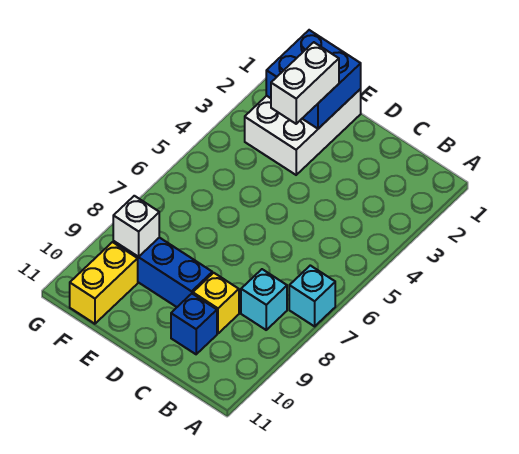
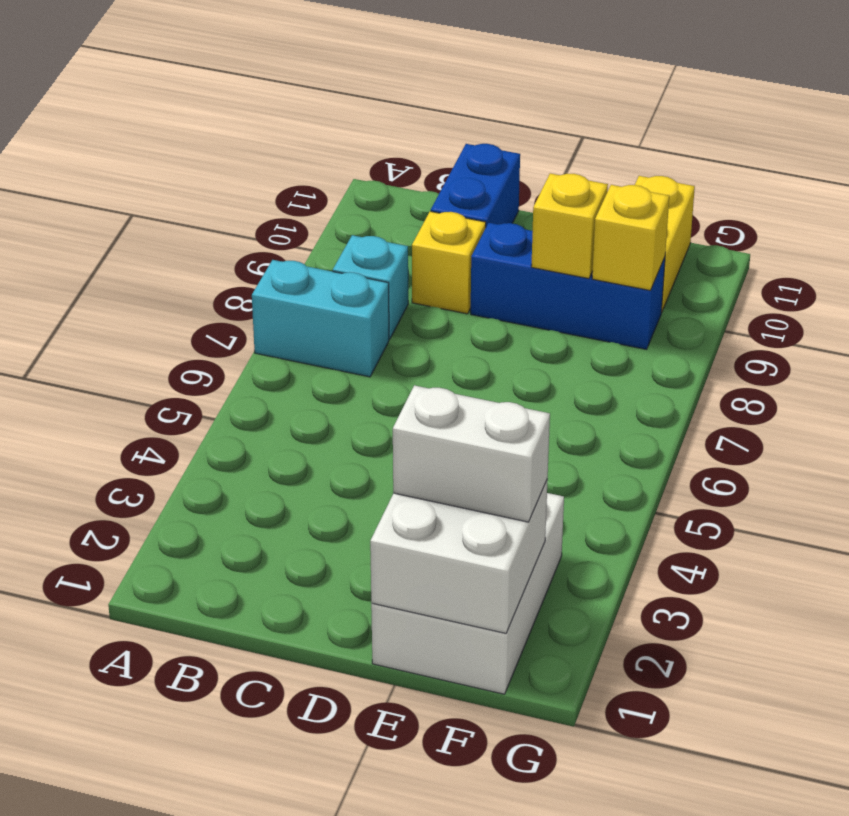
cyan 1x1 brick [289,265,335,326] -> cyan 1x2 brick [252,260,389,377]
blue 1x1 brick [171,294,217,354] -> blue 1x2 brick [431,144,520,226]
blue 2x2 brick [266,30,361,129] -> white 2x2 brick [370,479,548,633]
white 1x2 brick [271,42,339,124] -> white 1x2 brick turned to [393,385,550,522]
none -> yellow 1x1 brick [531,173,608,279]
white 1x1 brick [113,196,159,257] -> yellow 1x1 brick [592,185,669,291]

